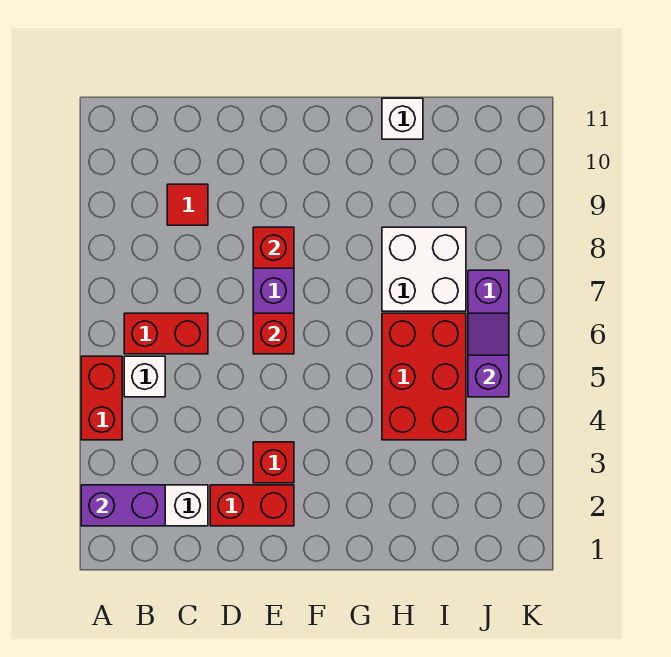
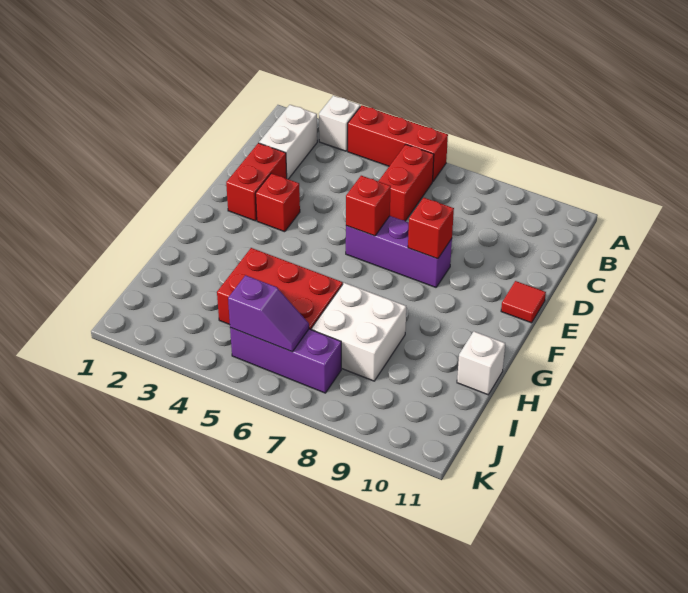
purple 1x2 brick [81,485,165,526] -> none
red 1x2 brick [81,356,122,440] -> red 1x3 brick [348,105,448,181]
white 1x1 brick [124,356,165,397] -> white 1x1 brick moved to [319,96,360,151]
red 1x1 tile [167,184,208,225] -> red 1x1 tile moved to [501,281,546,323]

